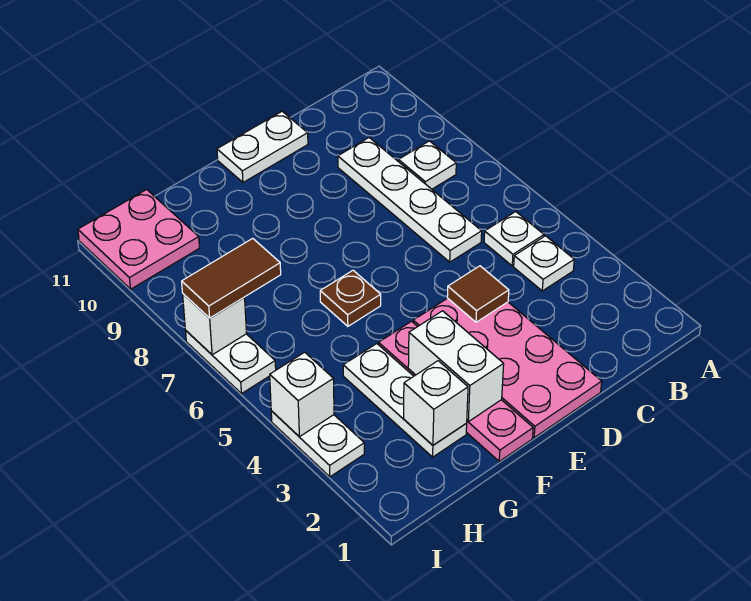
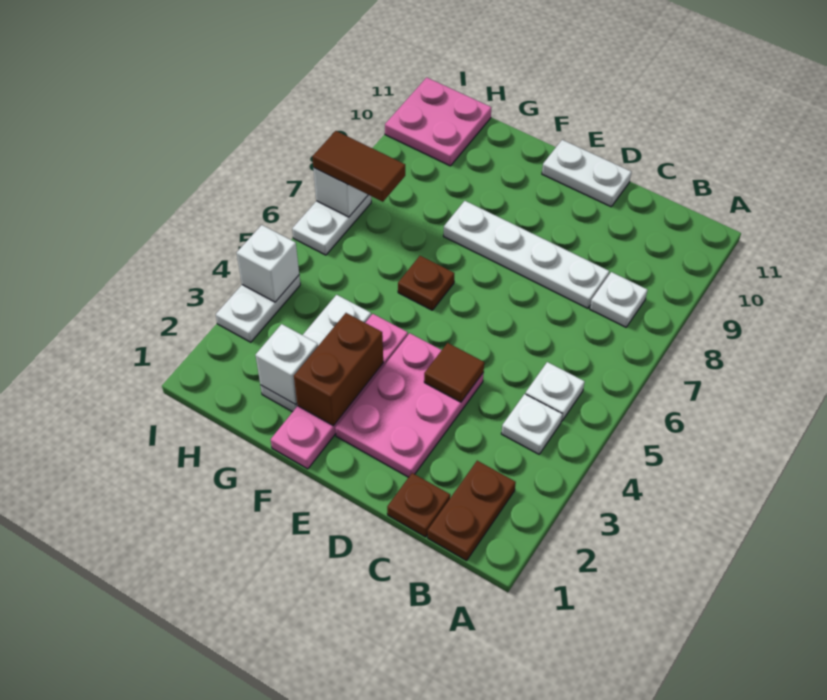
none -> brown 1x2 plate [428,461,516,561]
none -> brown 1x1 plate [387,473,450,537]
white 1x4 plate [338,138,482,262] -> white 1x4 plate turned to [444,201,609,308]
pink 2x4 plate [413,298,602,438] -> pink 2x3 plate [335,333,484,477]
white 1x2 brick [408,311,504,422] -> brown 1x2 brick [294,313,383,426]

